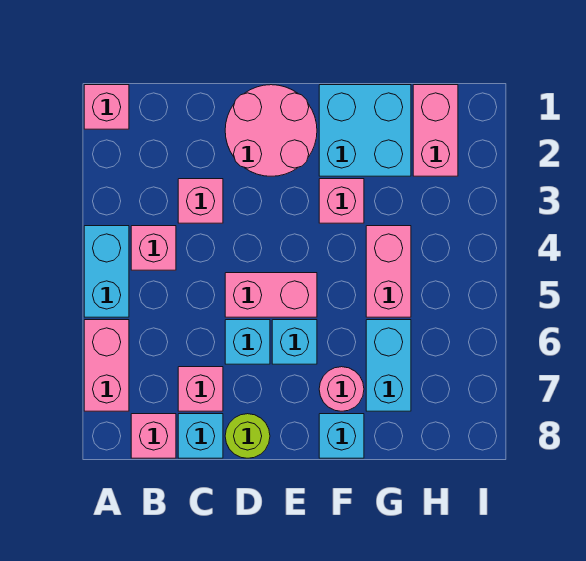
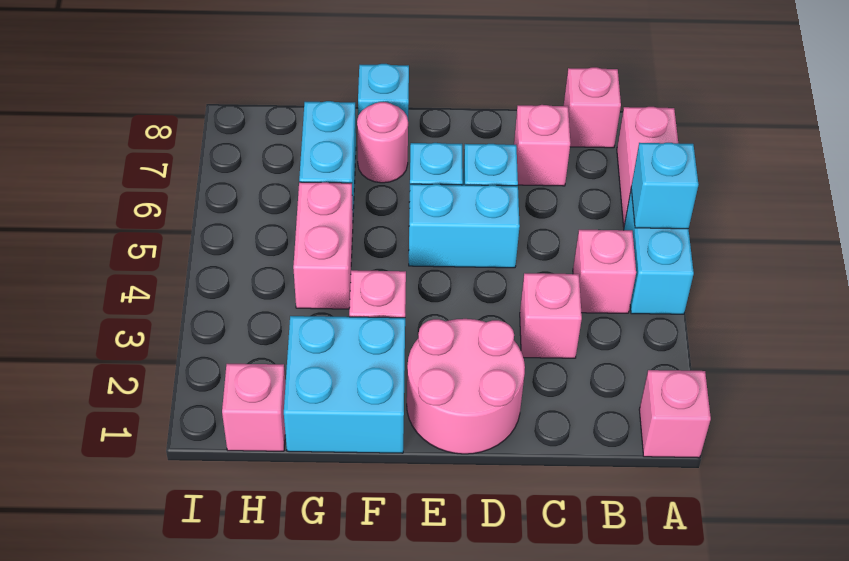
cyan 1x1 brick [178,414,223,458] -> cyan 1x1 brick moved to [631,143,699,229]
pink 1x2 brick [225,273,317,317] -> cyan 1x2 brick [409,184,520,268]
lime 1x1 round brick [225,414,270,458] -> none
pink 1x2 brick [413,85,458,176] -> pink 1x1 brick [222,364,286,451]

